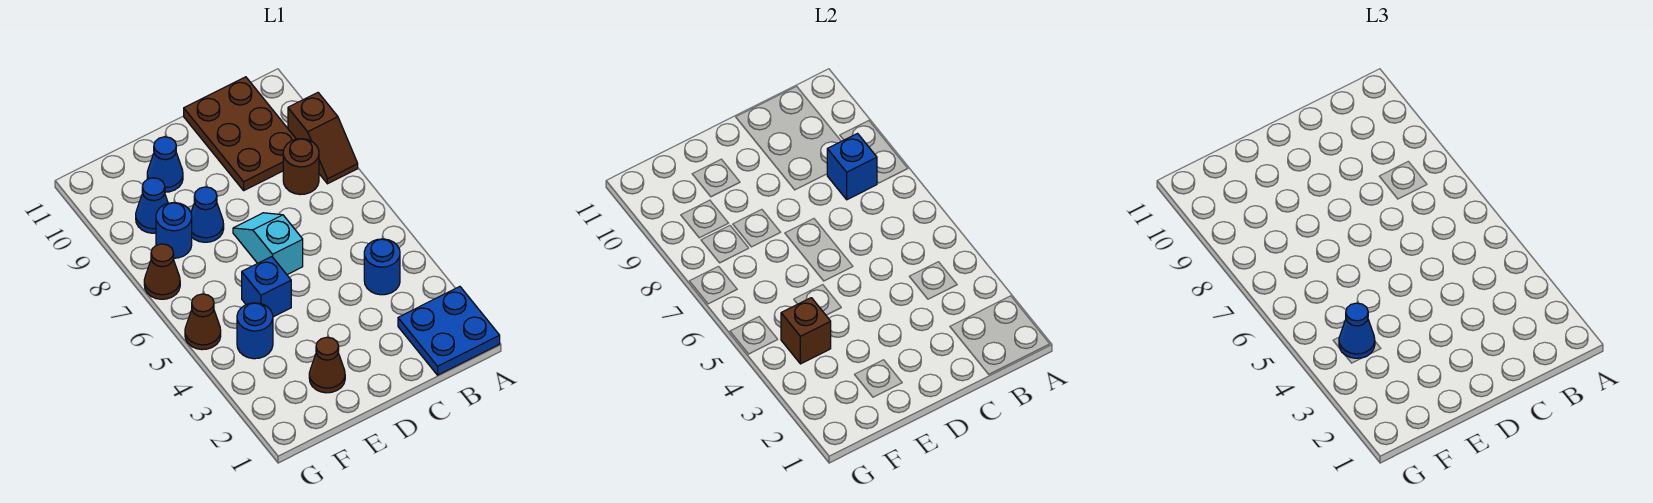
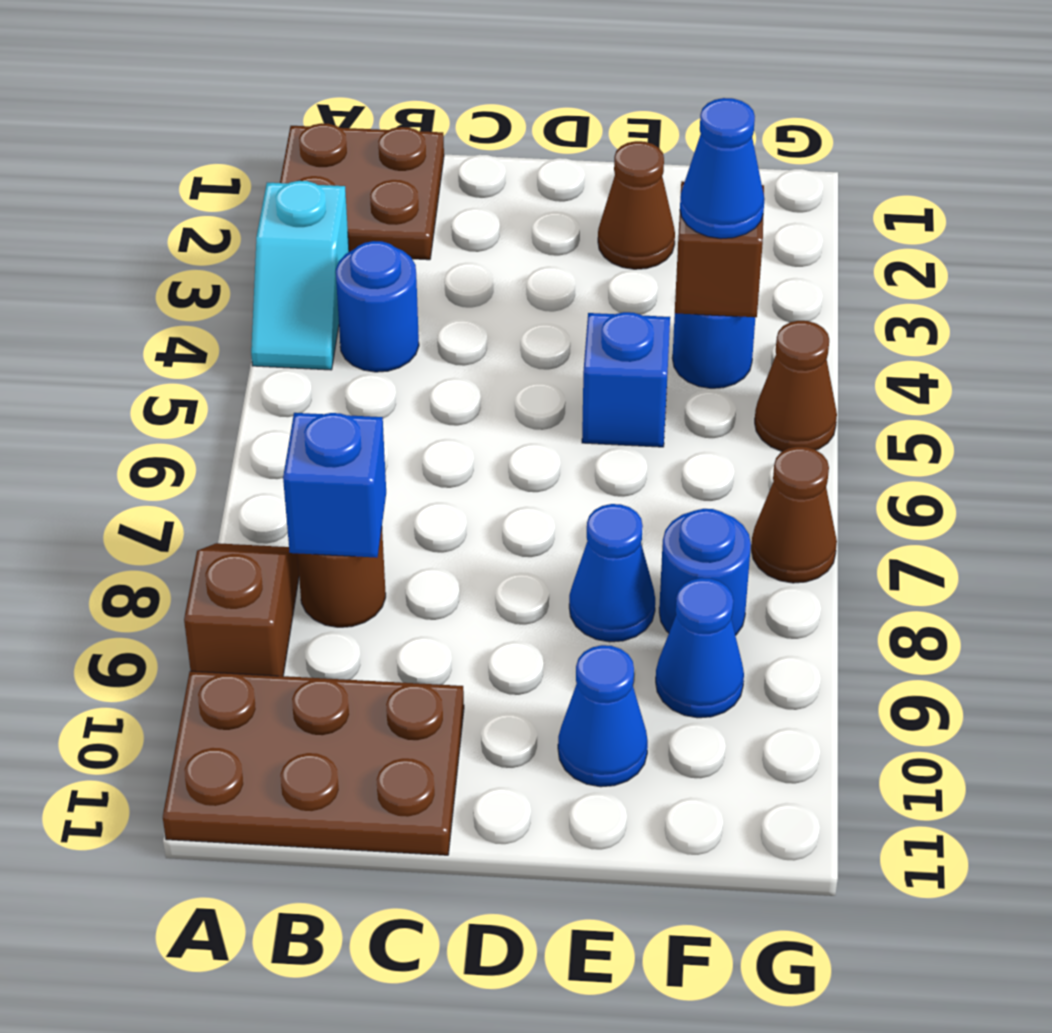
blue 2x2 plate [398,287,500,375] -> brown 2x2 plate [280,123,444,260]
brown 2x3 plate [184,77,296,190] -> brown 2x3 plate turned to [163,671,464,855]
cyan 1x2 slope [233,213,303,275] -> cyan 1x2 slope moved to [251,181,349,370]

